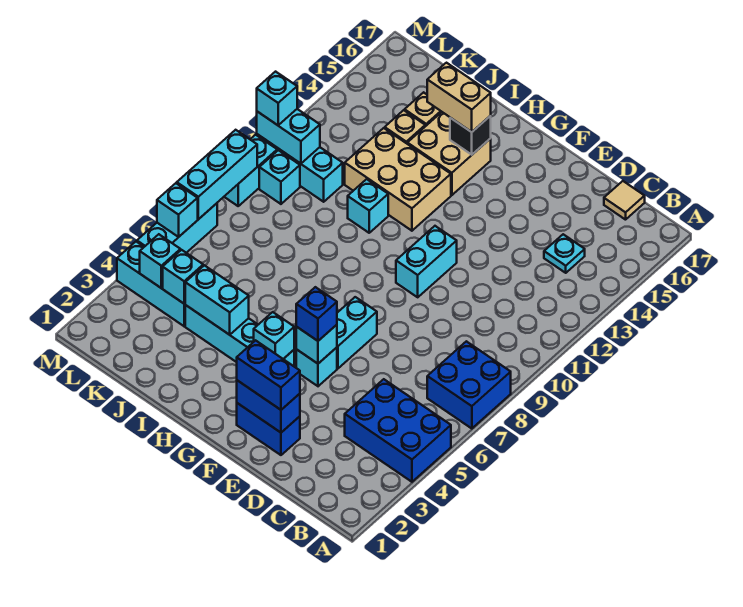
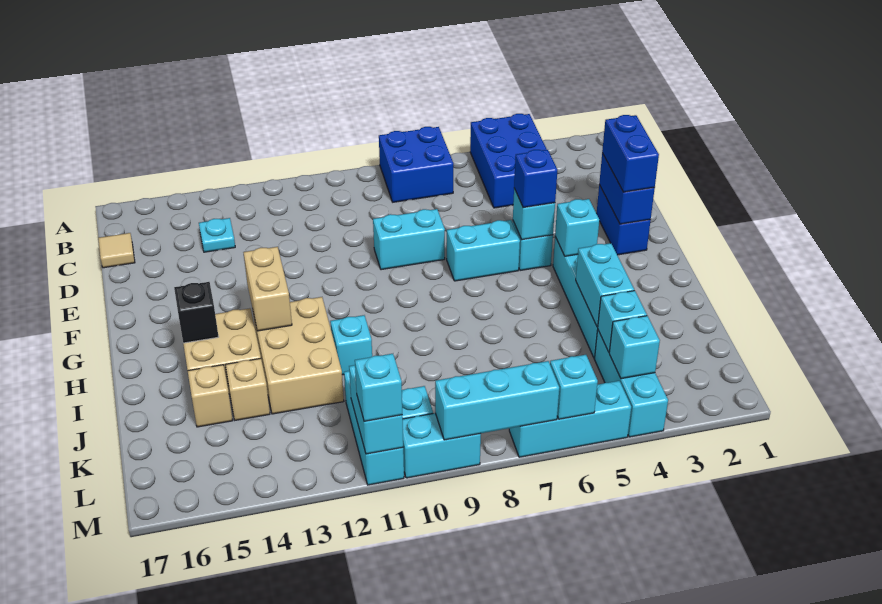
cyan 1x2 brick [396,226,457,297] -> cyan 1x2 brick moved to [373,209,445,270]
tan 1x2 brick [427,63,491,132] -> tan 1x2 brick moved to [243,247,292,331]

